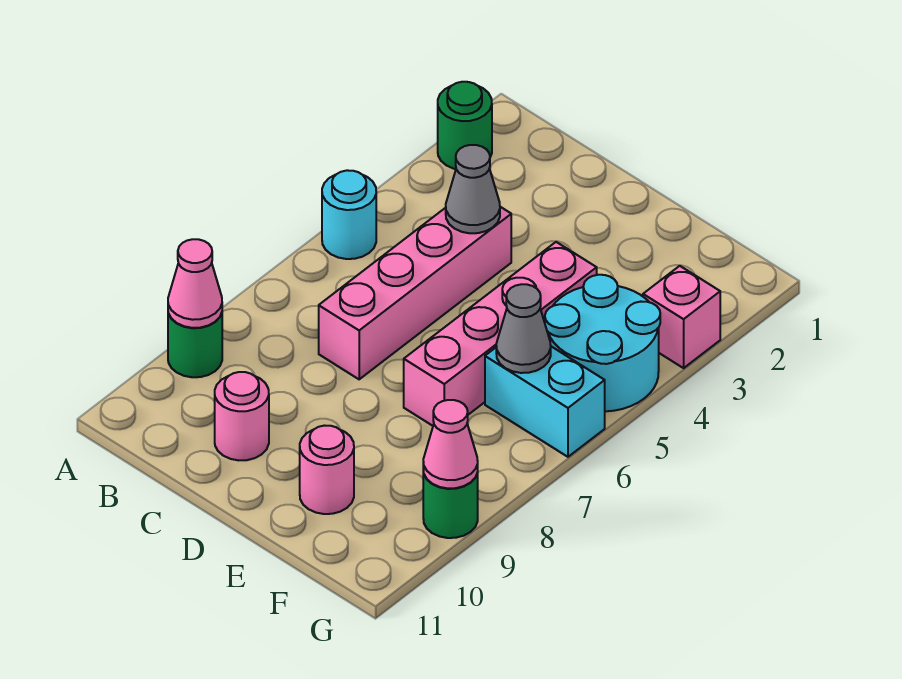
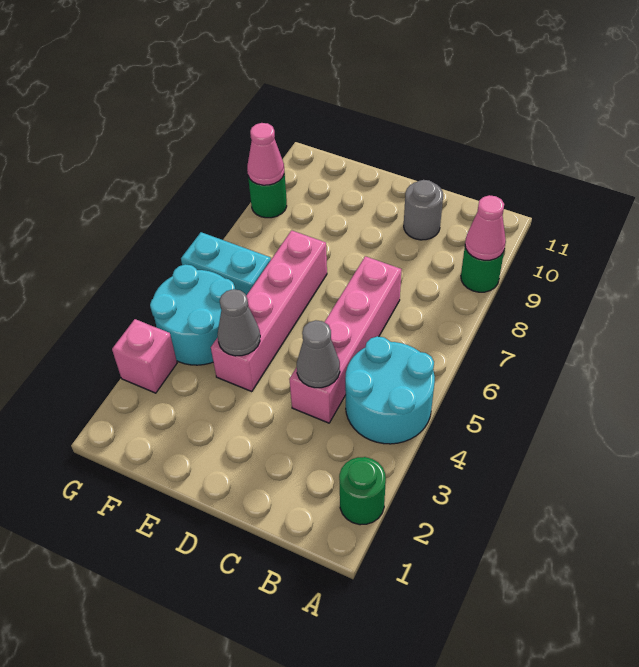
cyan 1x1 round brick [322,170,376,259] -> cyan 2x2 round brick [345,336,435,444]
pink 1x1 round brick [215,372,269,460] -> grey 1x1 round brick [404,180,443,240]
pink 1x1 round brick [300,426,354,514] -> none
grey 1x1 cone [496,284,551,373] -> grey 1x1 cone moved to [218,289,260,356]

